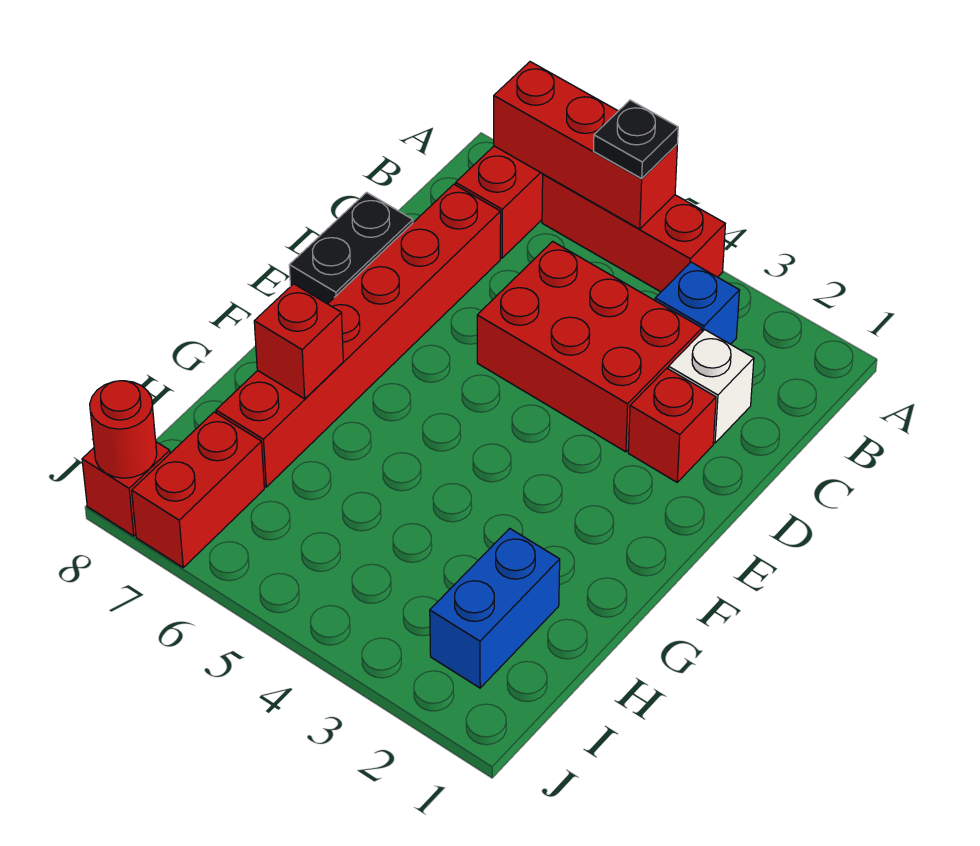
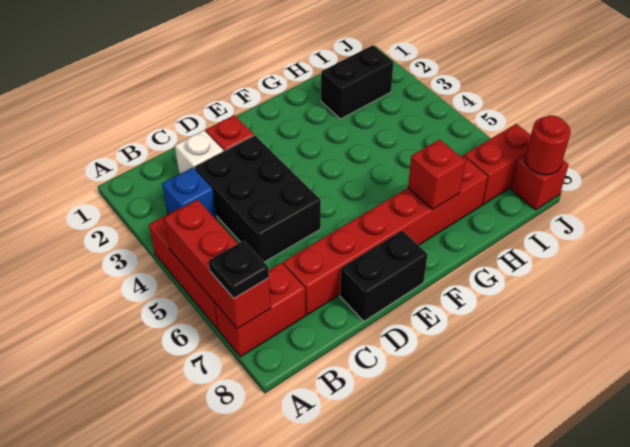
black 1x1 plate [594,100,678,179] -> black 1x1 plate moved to [209,241,269,298]
red 2x3 brick [477,241,702,452] -> black 2x3 brick [195,135,321,262]
blue 1x2 brick [430,528,560,688] -> black 1x2 brick [321,45,394,119]

